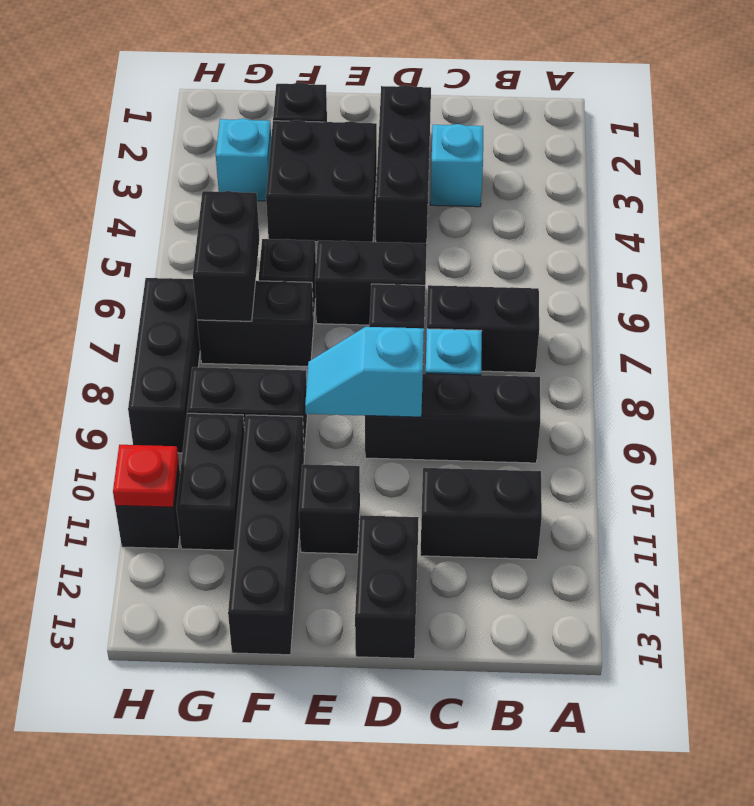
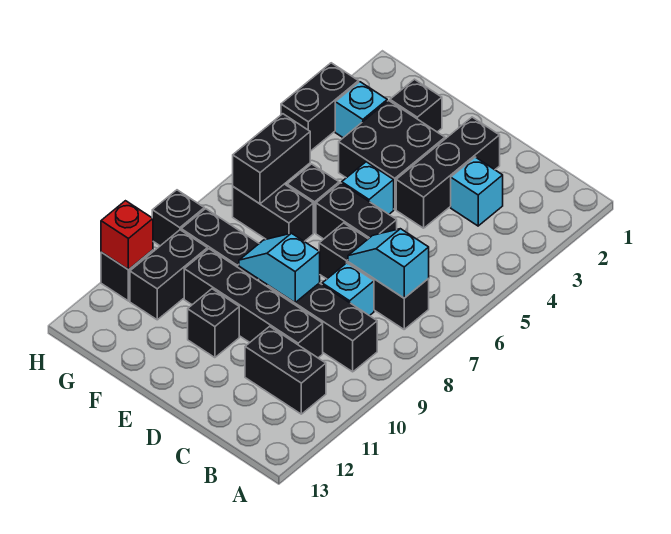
none -> cyan 1x2 slope [348,229,429,298]
black 1x2 brick [355,515,419,659] -> black 1x2 brick moved to [281,63,359,151]
none -> cyan 1x1 brick [342,162,394,214]
black 1x4 brick [228,415,304,655] -> black 1x4 brick turned to [184,249,323,358]
black 1x3 brick [128,278,200,453] -> black 1x1 brick [152,190,204,246]
red 1x1 plate [113,445,179,507] -> red 1x1 brick [101,201,153,270]

